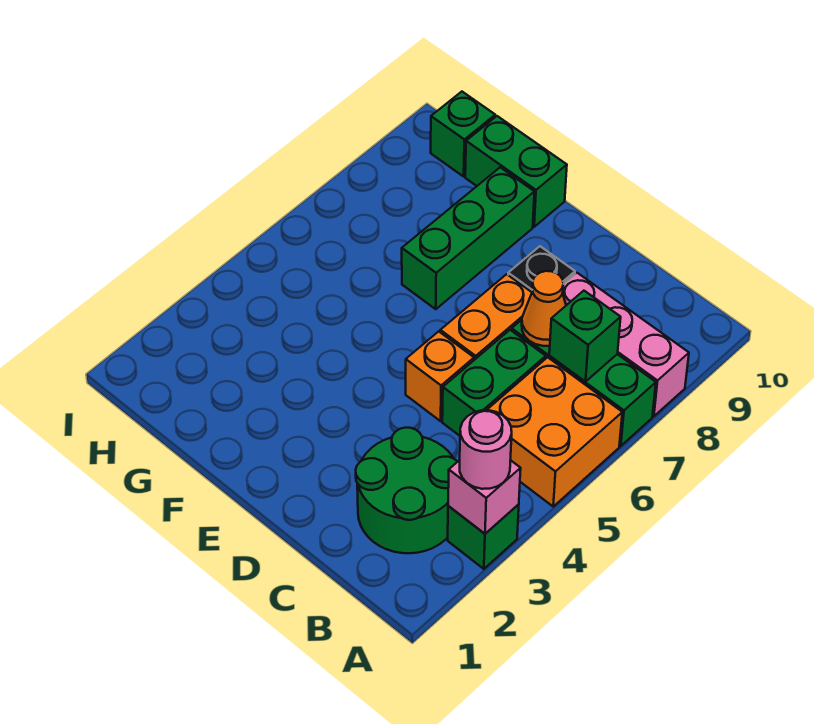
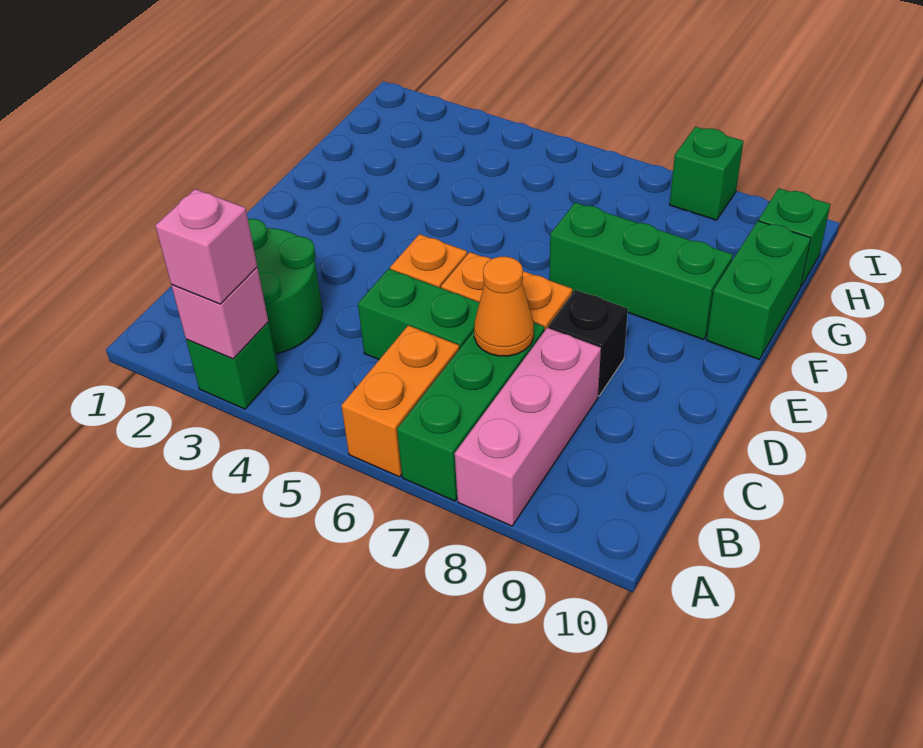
pink 1x1 round brick [460,410,512,489] -> pink 1x1 brick [155,189,257,304]
orange 2x2 brick [487,357,622,506] -> orange 1x2 brick [341,325,459,477]
green 1x1 brick [549,291,621,382] -> green 1x1 brick moved to [670,127,743,220]

